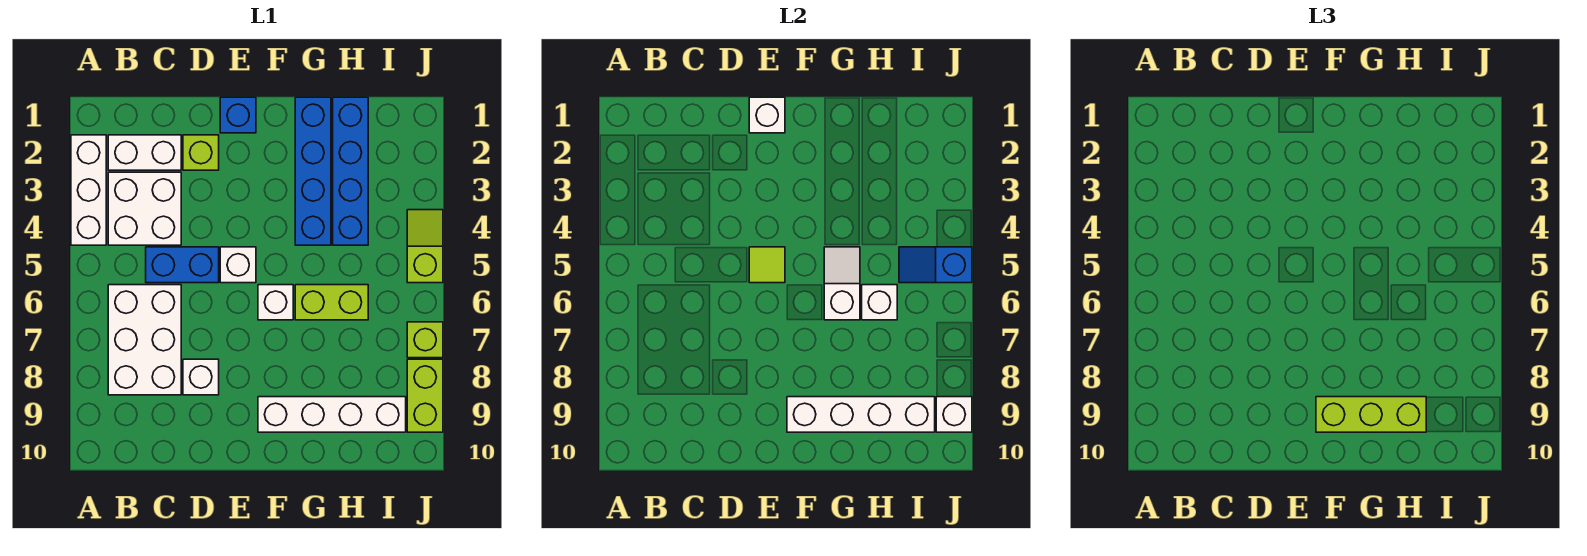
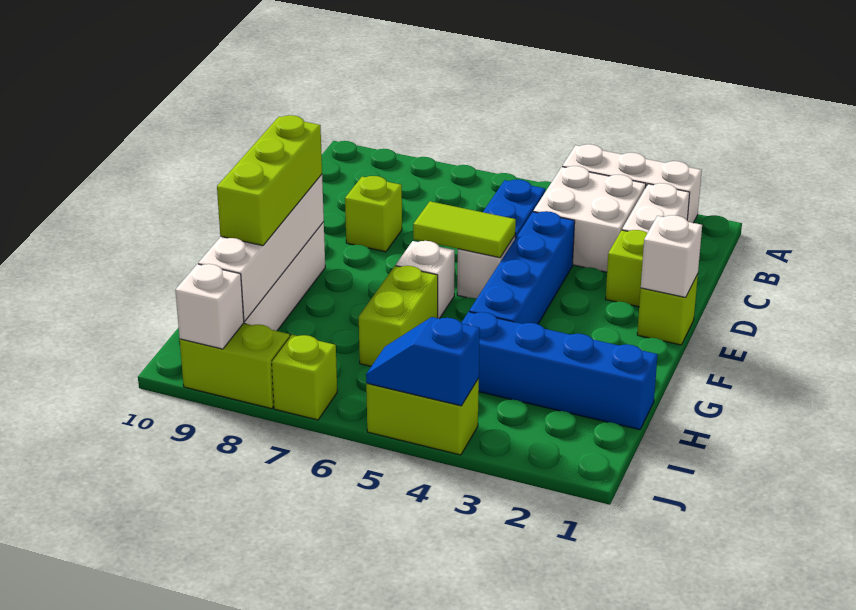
white 2x3 brick [108,285,181,395] -> none
white 1x1 brick [183,359,219,395] -> lime 1x1 brick [345,176,402,252]
blue 1x1 brick [220,97,256,133] -> lime 1x1 brick [637,274,698,345]
lime 1x1 tile [749,247,785,283] -> lime 1x2 tile [413,201,516,258]
blue 1x4 brick [295,97,331,245] -> blue 1x4 brick turned to [469,211,575,324]
white 1x2 slope [824,247,860,320] -> none
white 1x1 brick [862,285,897,320] -> none
blue 1x2 slope [899,247,972,283] -> blue 1x2 slope turned to [366,317,480,406]
lime 1x2 slope [407,210,443,283] -> lime 1x2 brick [366,379,479,455]

